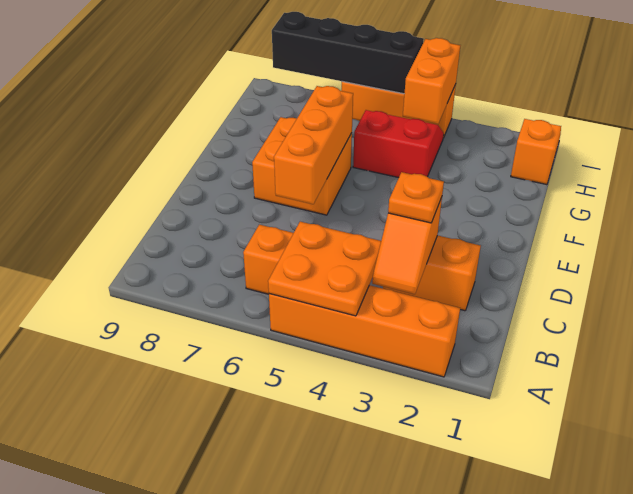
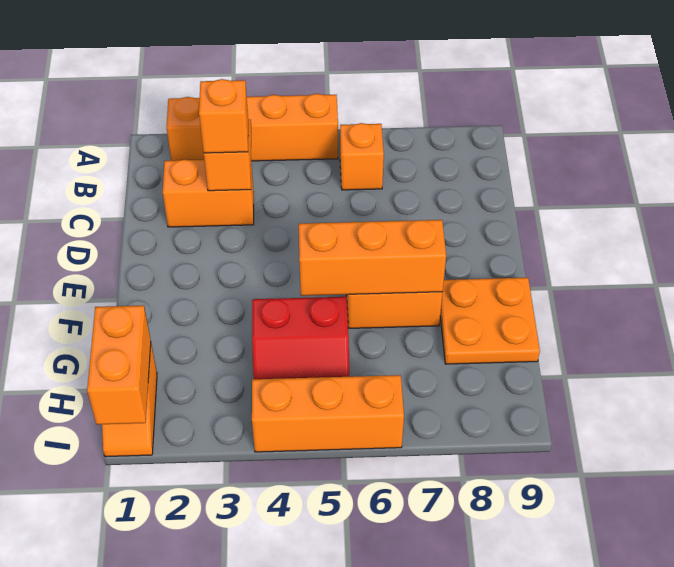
orange 2x2 plate [268,222,381,316] -> orange 2x2 plate moved to [440,278,540,364]
orange 1x1 plate [388,172,444,223] -> orange 1x1 brick [199,79,248,153]
orange 1x3 brick [274,86,353,204] -> orange 1x3 brick turned to [299,220,446,296]
orange 1x2 brick [403,38,460,124] -> orange 1x2 brick moved to [87,305,151,425]
black 1x4 brick [272,12,424,94] -> none

